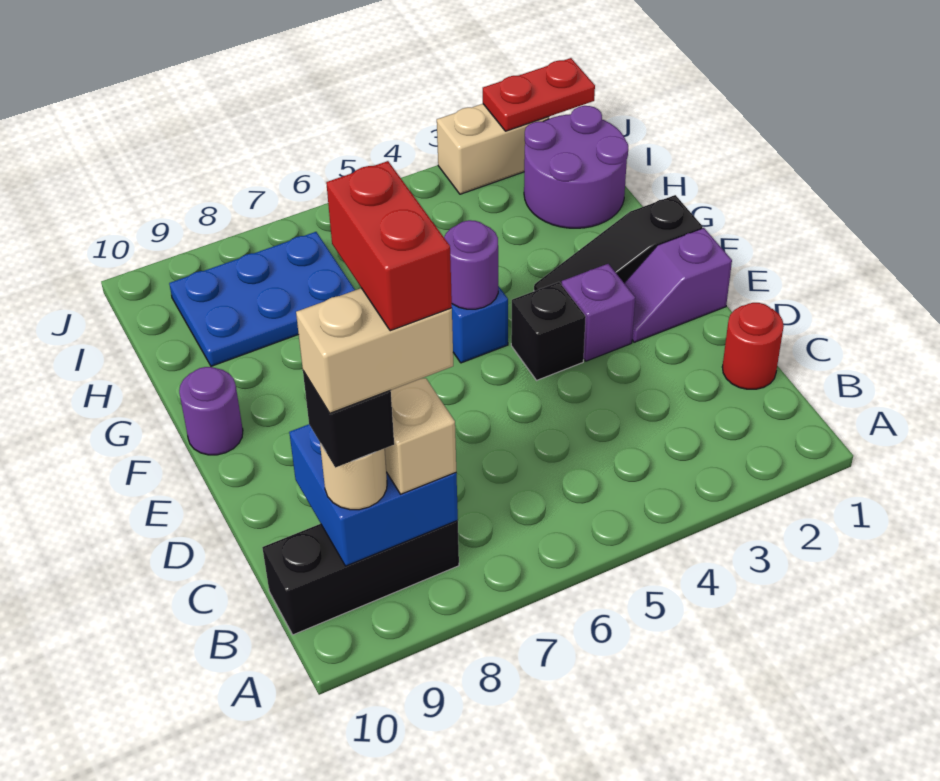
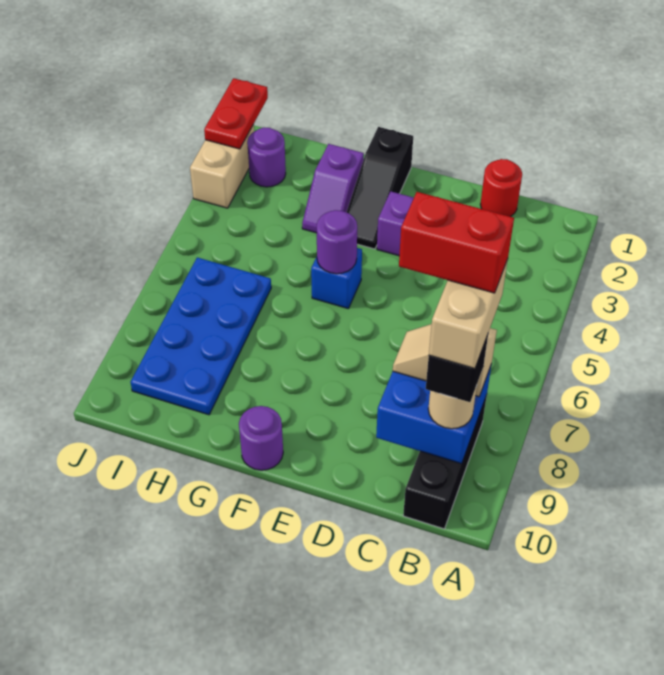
purple 1x2 slope [624,228,732,342] -> purple 1x2 slope moved to [302,144,364,233]
black 1x1 brick [511,282,586,381] -> none
purple 2x2 round brick [524,106,628,228] -> purple 1x1 round brick [247,128,286,187]
blue 2x3 plate [169,232,355,366] -> blue 2x4 plate [131,258,271,415]

